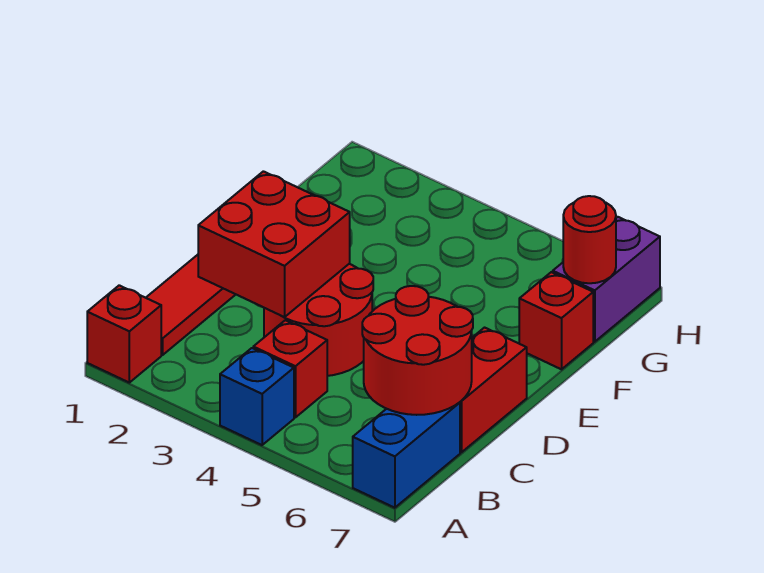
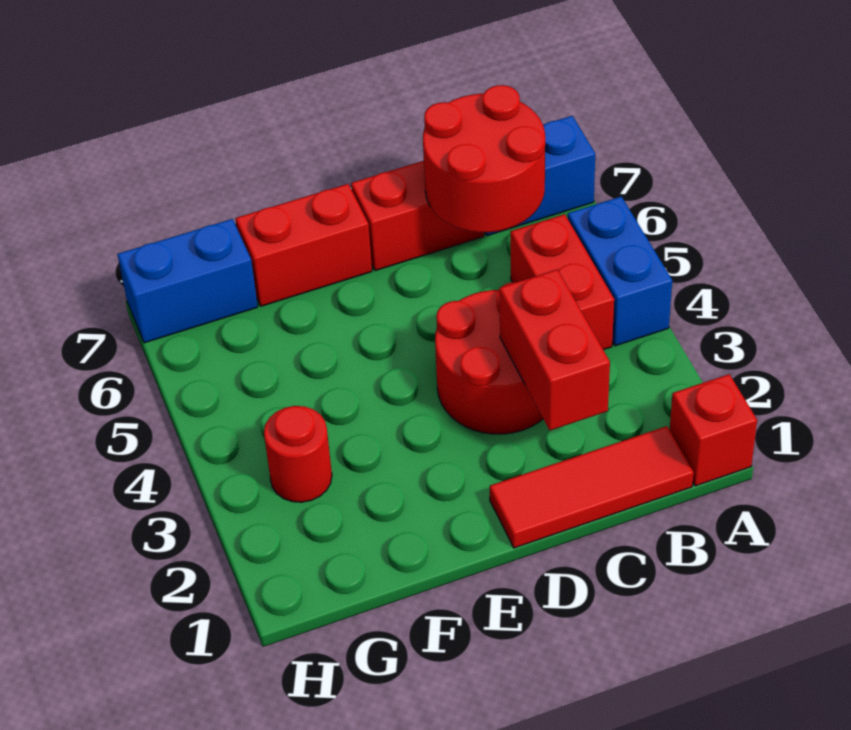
blue 1x1 brick [220,348,294,445] -> blue 1x2 brick [567,197,672,346]
red 1x1 brick [253,320,327,418] -> red 1x2 brick [510,214,614,350]
red 2x2 brick [198,171,350,317] -> red 1x2 brick [499,269,610,430]
red 1x1 brick [519,272,593,369] -> red 1x2 brick [236,184,372,306]
purple 1x2 brick [553,217,660,342] -> blue 1x2 brick [117,219,258,343]
red 1x1 round brick [563,196,616,283] -> red 1x1 round brick moved to [264,406,332,502]

